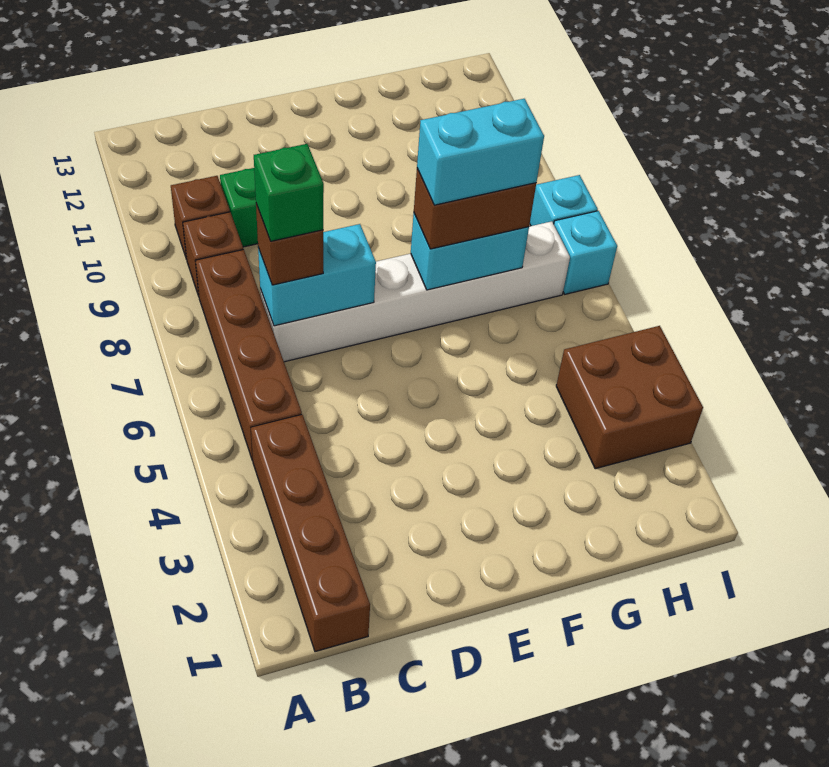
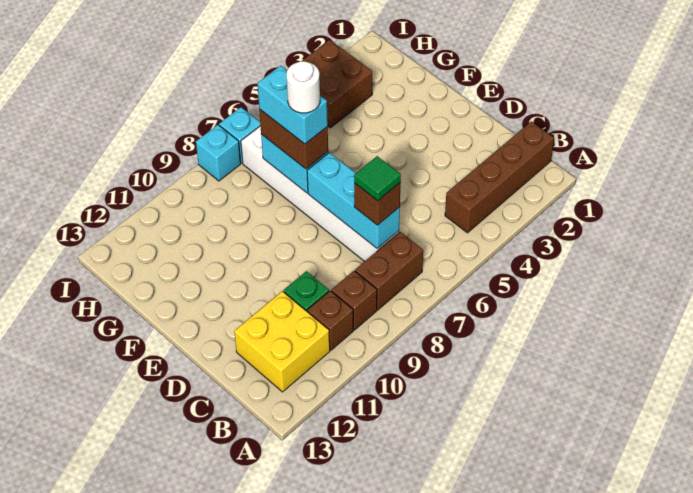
brown 1x4 brick [195,249,302,461] -> brown 1x2 brick [355,232,423,310]
none -> yellow 2x2 brick [234,291,330,392]
cyan 1x2 brick [258,224,376,326] -> cyan 1x3 brick [307,153,400,249]
green 1x1 brick [254,144,324,241] -> green 1x1 tile [354,156,401,201]
none -> white 1x1 round brick [287,61,320,113]

